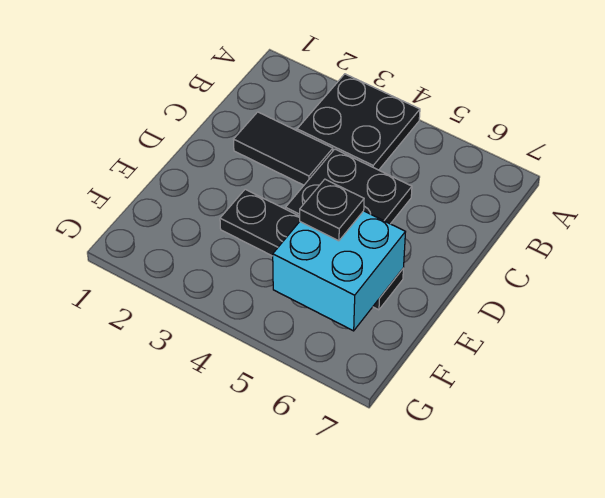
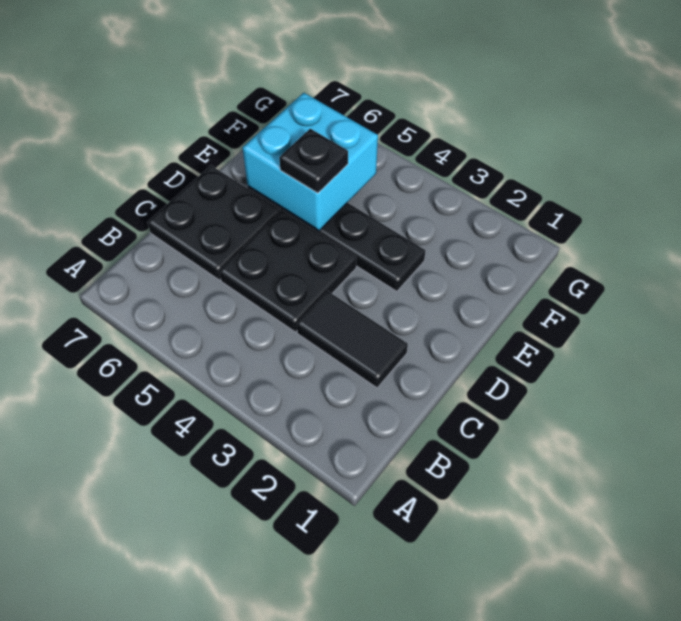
black 2x2 plate [297,74,420,170] -> black 2x2 plate moved to [147,166,281,280]

